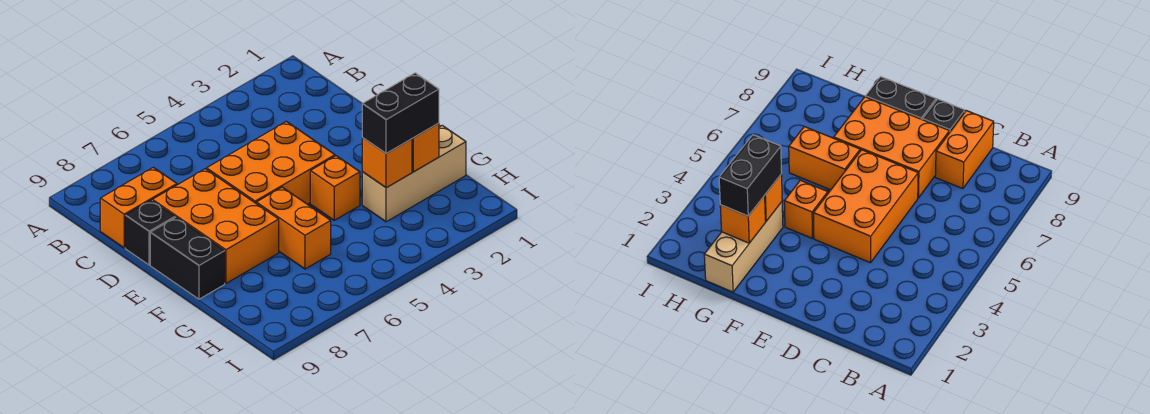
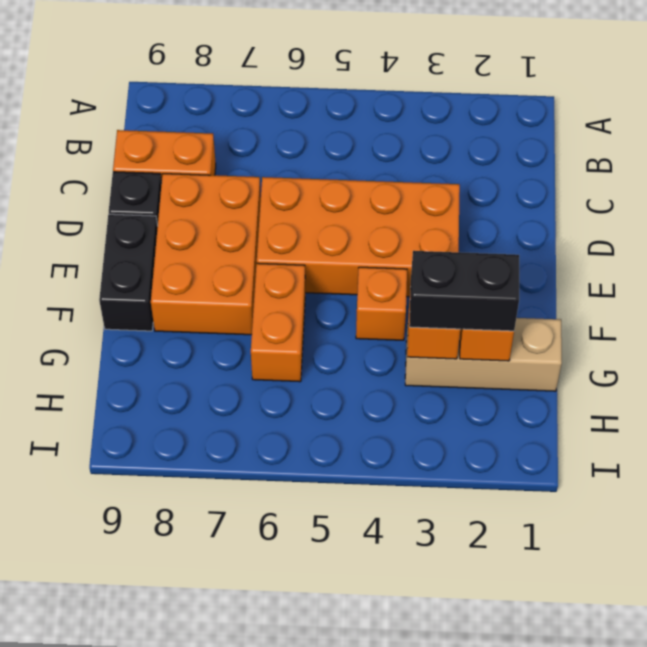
orange 2x3 brick [207,121,335,204] -> orange 2x4 brick [257,177,460,297]

